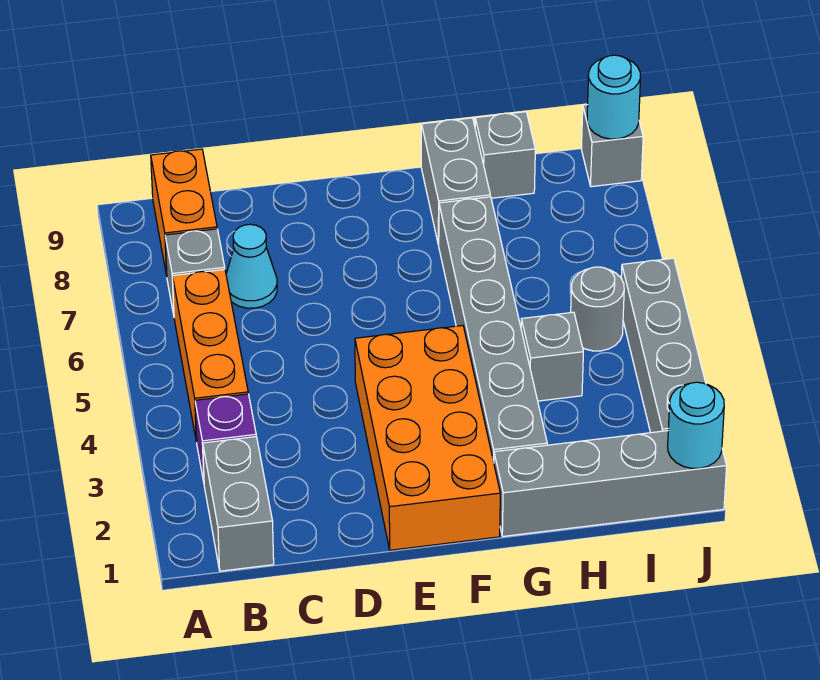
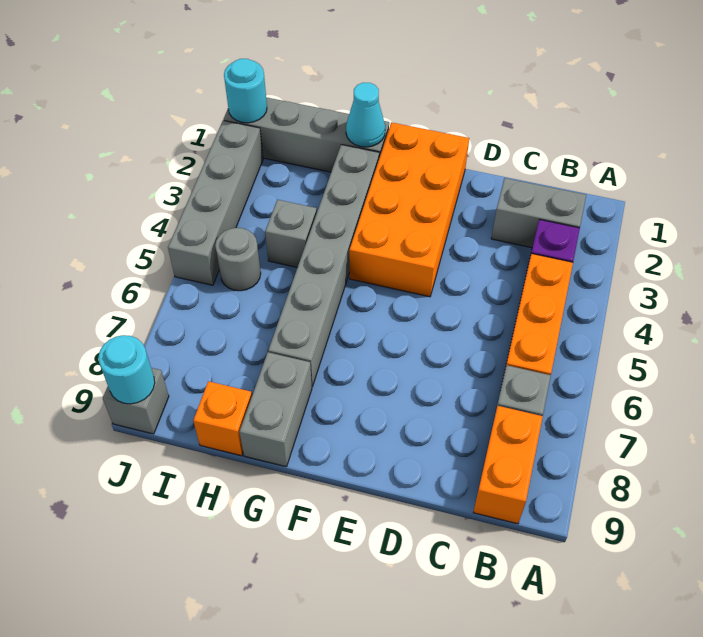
grey 1x2 brick [203,437,274,571] -> grey 1x2 brick turned to [491,178,586,248]
cyan 1x1 cone [226,224,277,308] -> cyan 1x1 cone moved to [346,83,385,147]
grey 1x1 brick [475,112,535,198] -> orange 1x1 brick [193,381,252,456]

